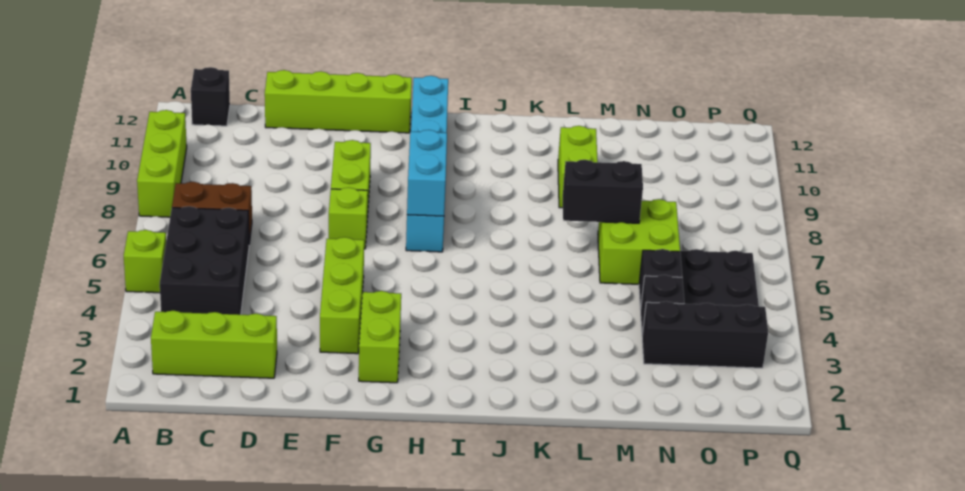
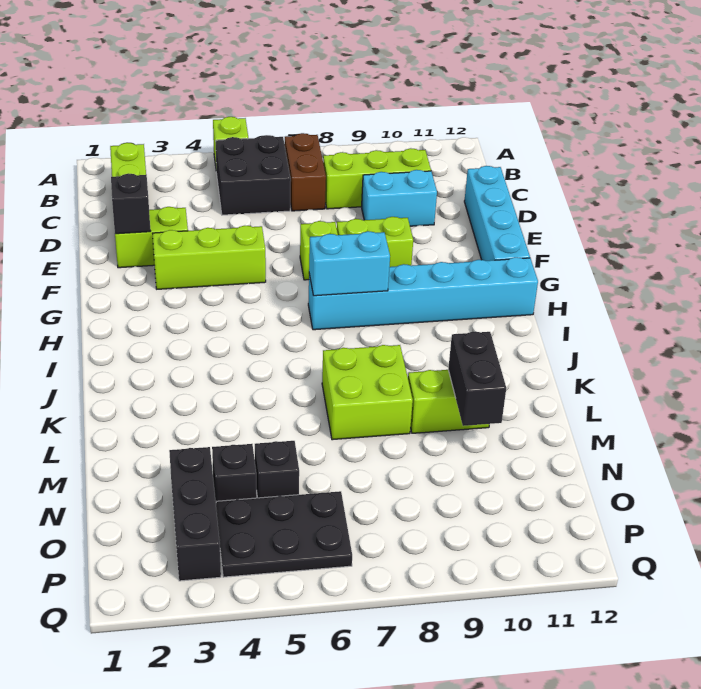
lime 1x3 brick [137,110,187,217] -> lime 1x3 brick moved to [323,148,431,209]
black 2x3 brick [160,206,249,315] -> black 2x2 brick [216,135,291,215]
black 1x1 brick [191,67,230,126] -> black 1x1 brick moved to [111,173,150,234]
none -> cyan 1x2 brick [362,170,437,226]
lime 1x4 brick [265,70,412,133] -> cyan 1x4 brick [464,166,530,261]
lime 1x2 brick [359,291,401,383] -> lime 1x2 brick moved to [115,207,188,268]
black 1x2 brick [563,160,643,223] -> black 1x2 brick moved to [448,331,506,426]
lime 2x2 brick [598,199,680,284] -> lime 2x2 brick moved to [322,345,413,440]

